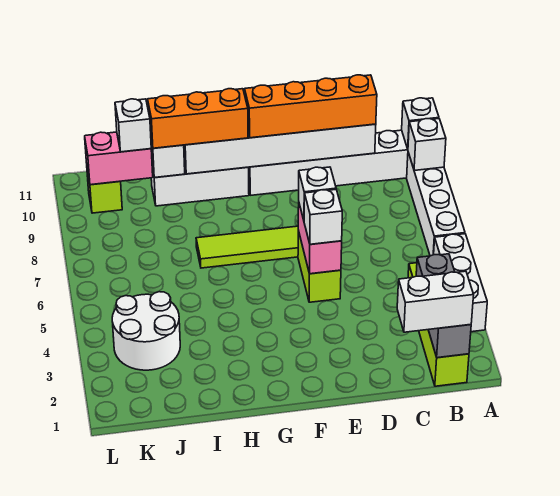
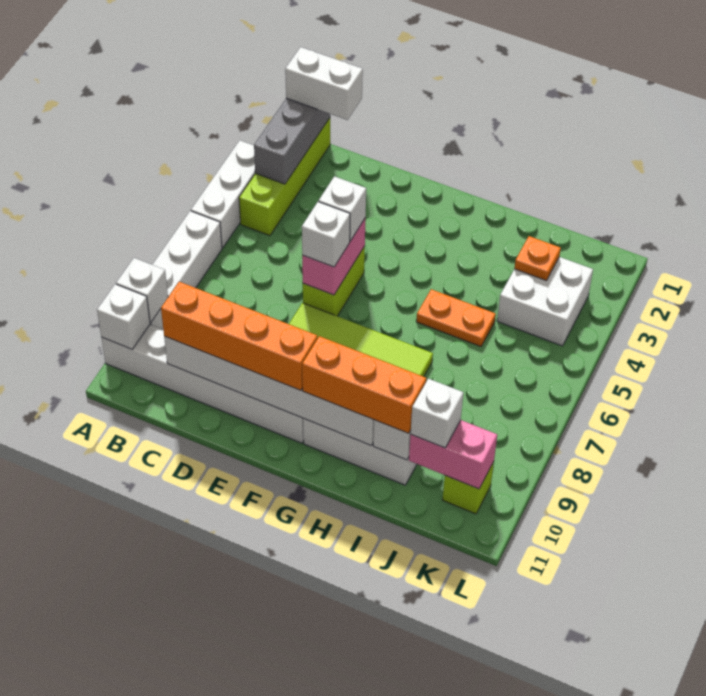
none -> orange 1x2 plate [416,289,496,347]
white 2x2 round brick [112,292,180,370] -> white 2x2 brick [497,257,593,346]
none -> orange 1x1 plate [514,236,561,281]

